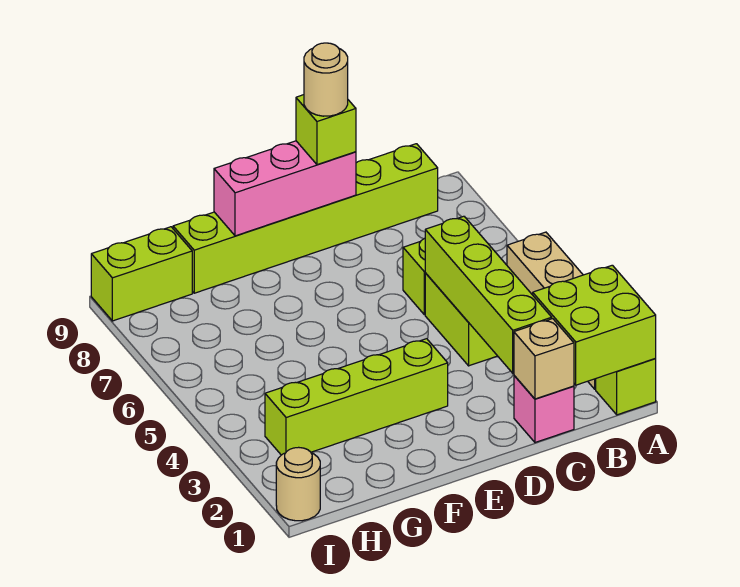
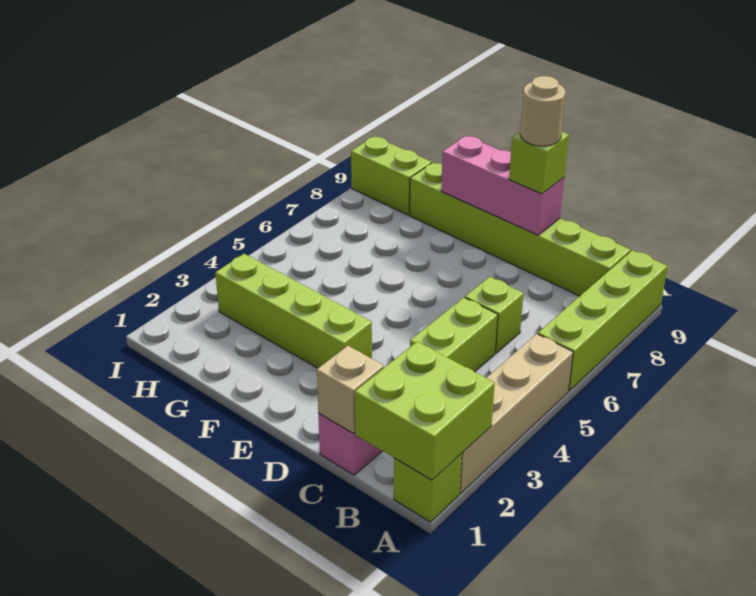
lime 1x4 brick [425,216,552,373] -> lime 1x4 brick moved to [538,250,667,391]
tan 1x1 round brick [276,447,320,521] -> none

